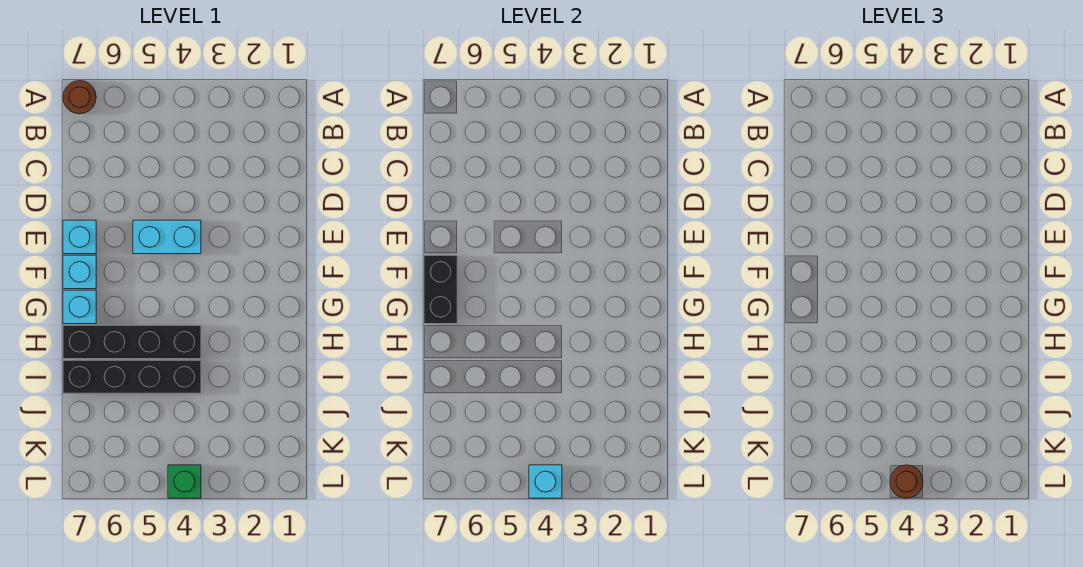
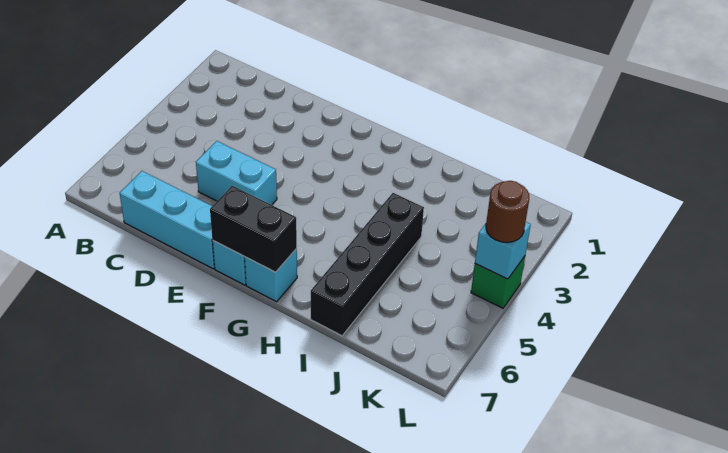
brown 1x1 round brick [63,81,96,114] -> none
cyan 1x2 brick [133,220,201,254] -> cyan 1x2 brick turned to [196,141,277,205]
cyan 1x1 brick [63,220,96,254] -> cyan 1x3 brick [120,171,215,269]
black 1x4 brick [63,325,201,359] -> none

